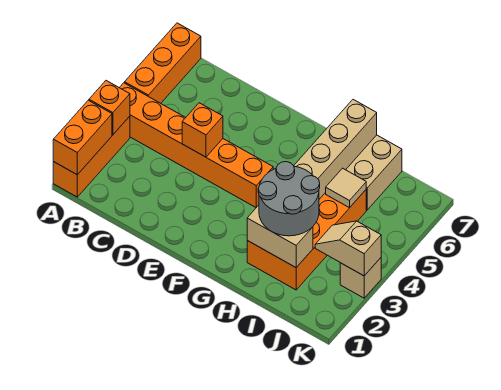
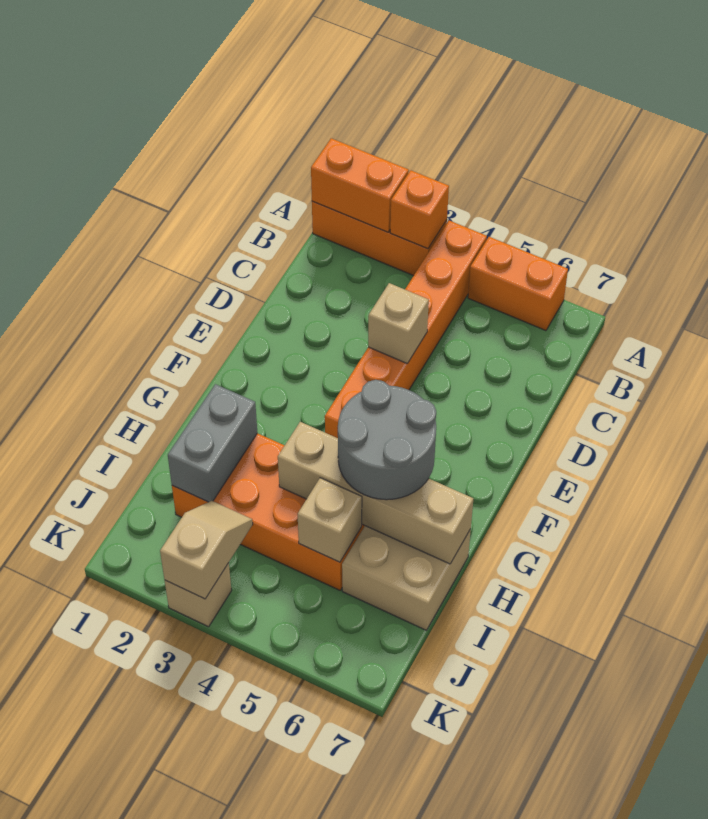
orange 1x3 brick [125,23,201,103] -> orange 1x2 brick [468,237,568,331]
orange 1x1 brick [182,103,223,157] -> tan 1x1 brick [368,283,429,363]
tan 1x2 brick [247,205,313,267] -> grey 1x2 brick [168,384,257,502]
grey 2x2 round brick [258,162,320,236] -> grey 2x2 round brick moved to [338,380,436,500]
tan 1x1 tile [326,168,366,208] -> tan 1x1 brick [298,478,362,562]

